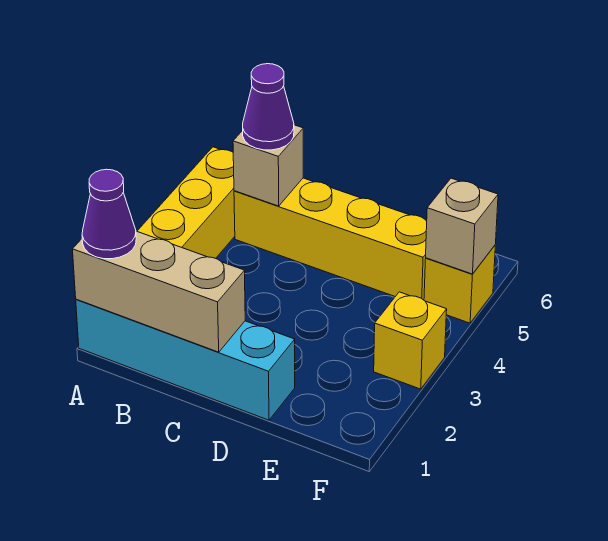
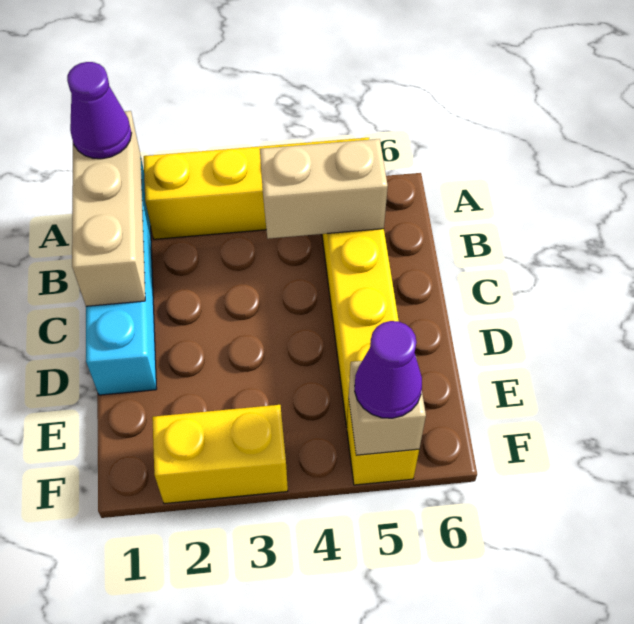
tan 1x1 brick [233,125,303,206] -> tan 1x2 brick [260,139,388,239]
purple 1x1 cone [243,64,294,150] -> purple 1x1 cone moved to [355,321,422,418]
yellow 1x1 brick [374,292,447,389] -> yellow 1x2 brick [152,405,288,504]

